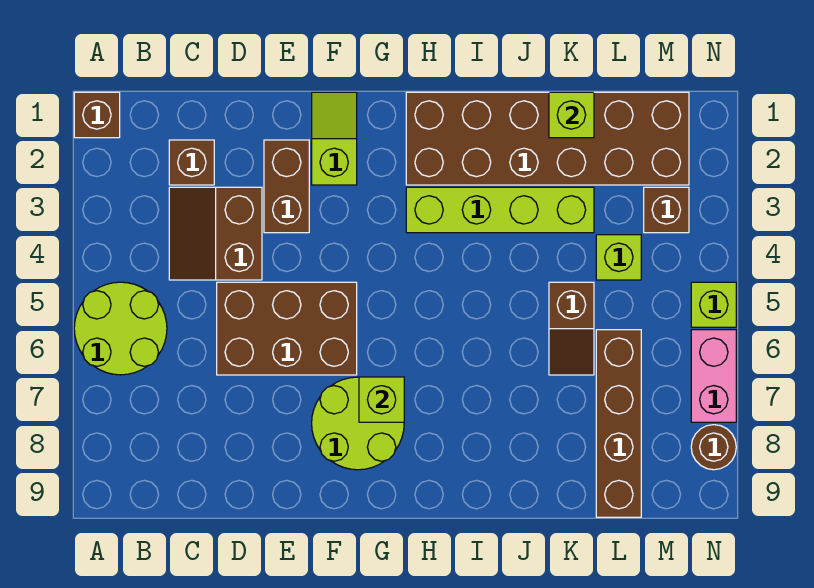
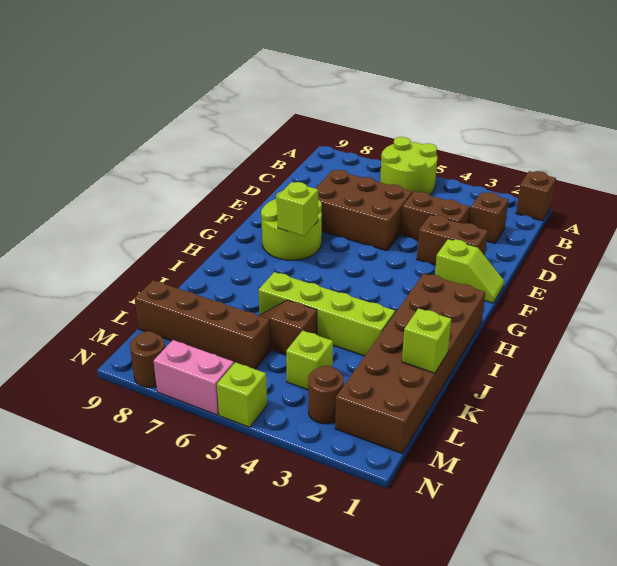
brown 2x3 brick [217,282,357,375] -> brown 2x3 brick turned to [315,170,412,251]
lime 1x4 brick [406,187,594,233] -> lime 1x4 brick turned to [259,272,395,356]
brown 1x1 brick [644,187,689,233] -> brown 1x1 round brick [308,366,344,424]

